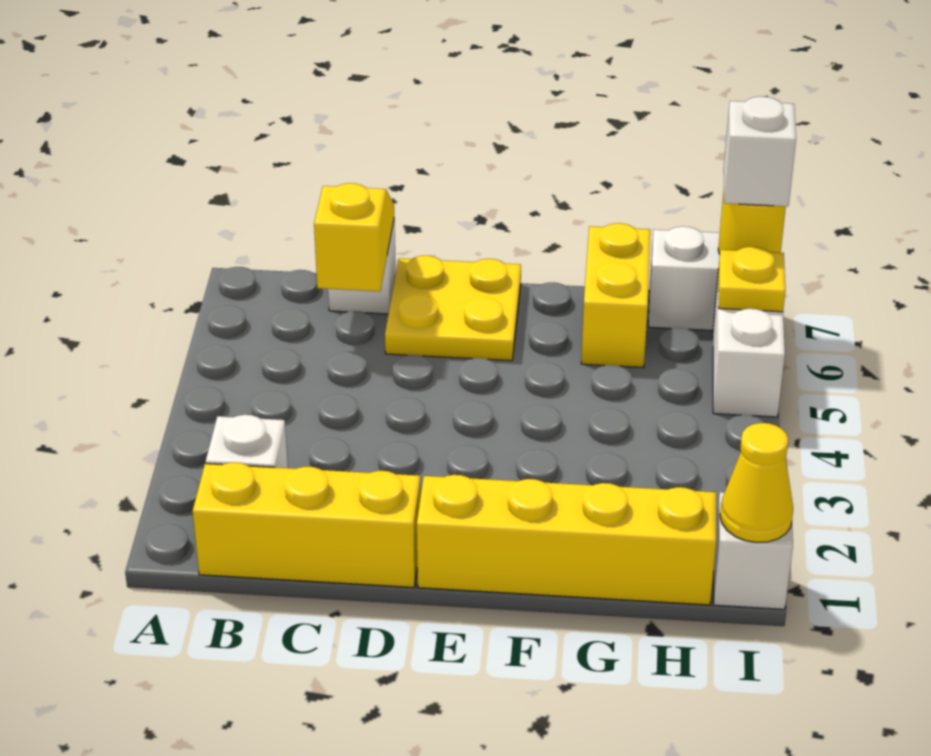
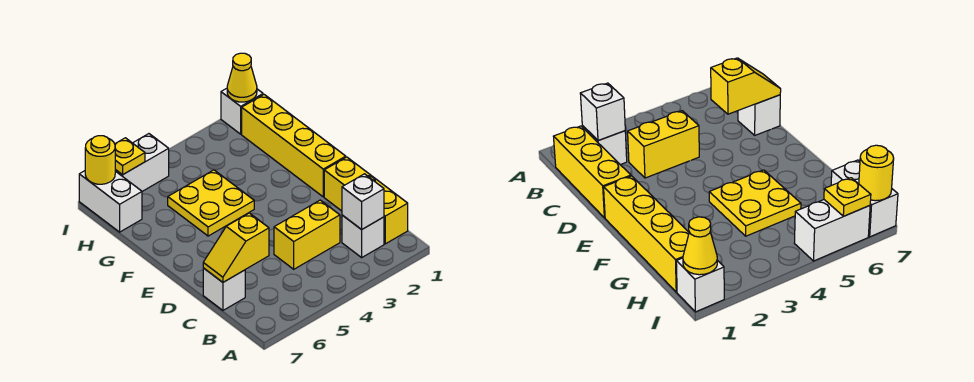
yellow 2x2 plate [385,256,521,361] -> yellow 2x2 plate moved to [168,170,254,236]
yellow 1x2 brick [581,223,650,367] -> yellow 1x2 brick moved to [274,200,340,269]
white 1x1 brick [724,96,796,206] -> white 1x1 brick moved to [342,174,384,230]

